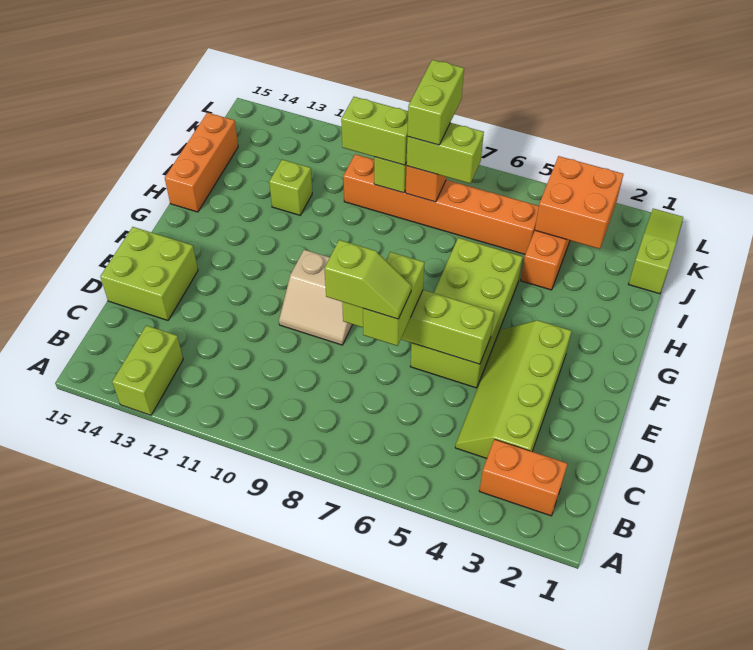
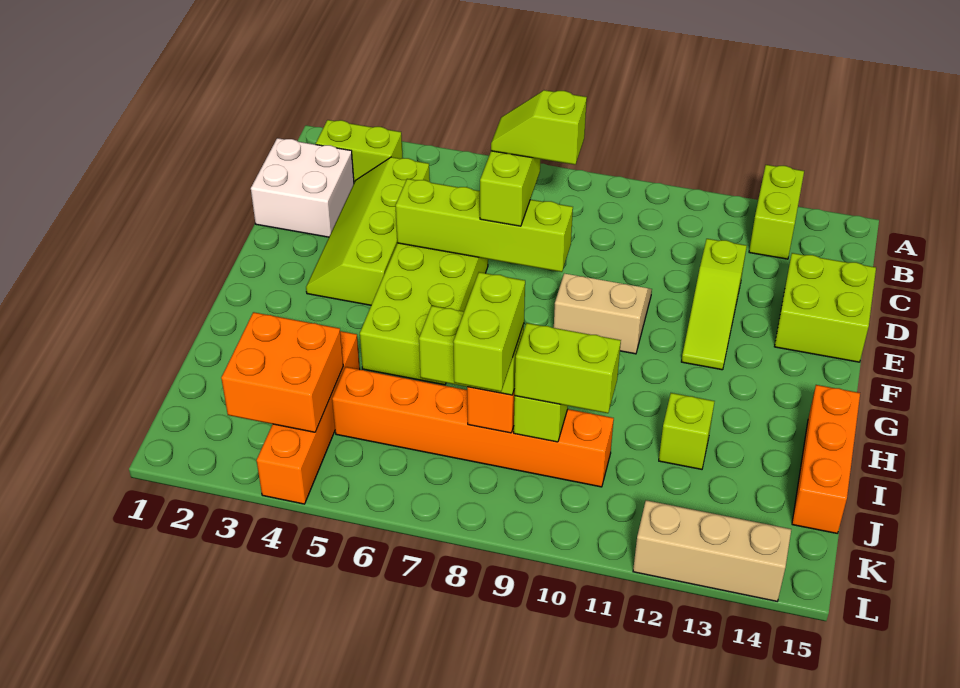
orange 1x2 brick [479,439,567,516] -> lime 1x2 brick [316,120,402,183]
none -> white 2x2 brick [251,138,354,237]
lime 2x4 slope [455,320,571,458] -> lime 2x4 slope turned to [306,157,430,305]
lime 1x3 slope [629,209,683,294] -> lime 1x3 slope moved to [681,239,747,370]
none -> tan 1x3 brick [633,500,791,601]

